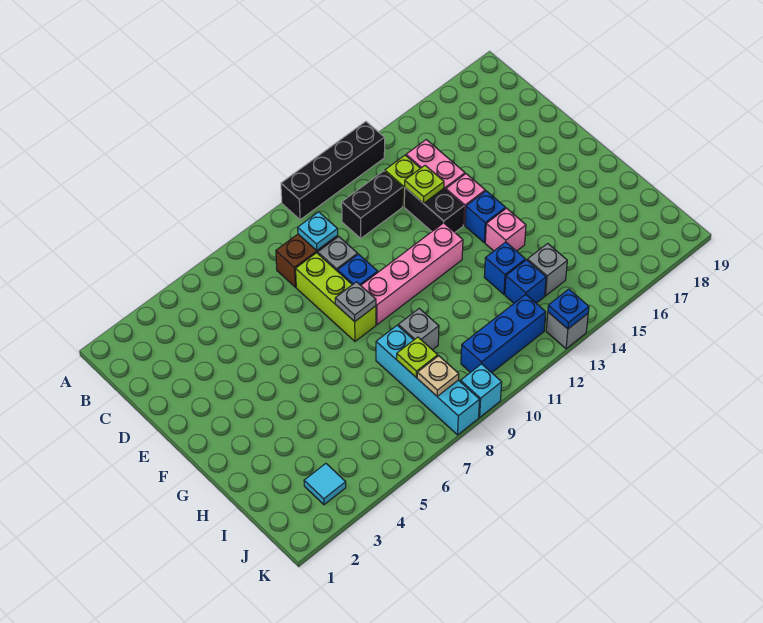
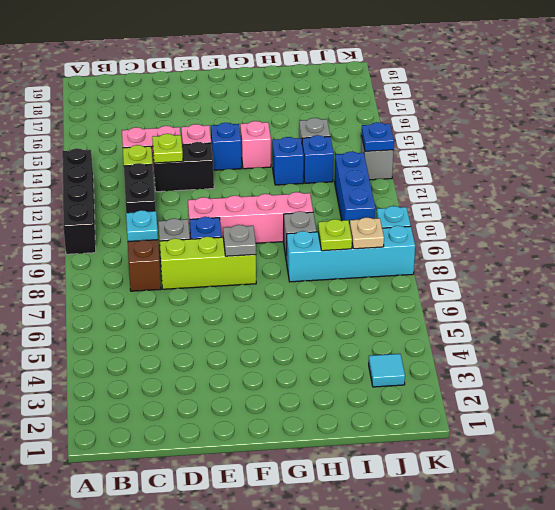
pink 1x4 brick [361,223,463,325] -> pink 1x4 brick turned to [188,192,313,243]

